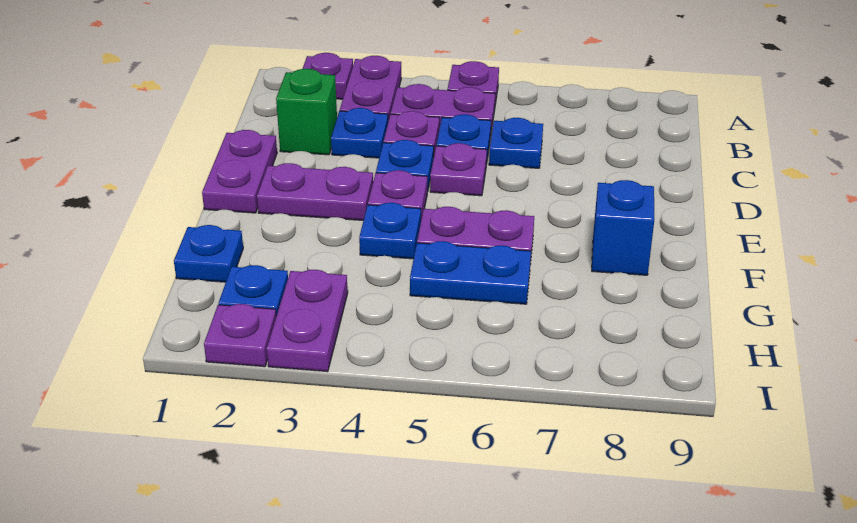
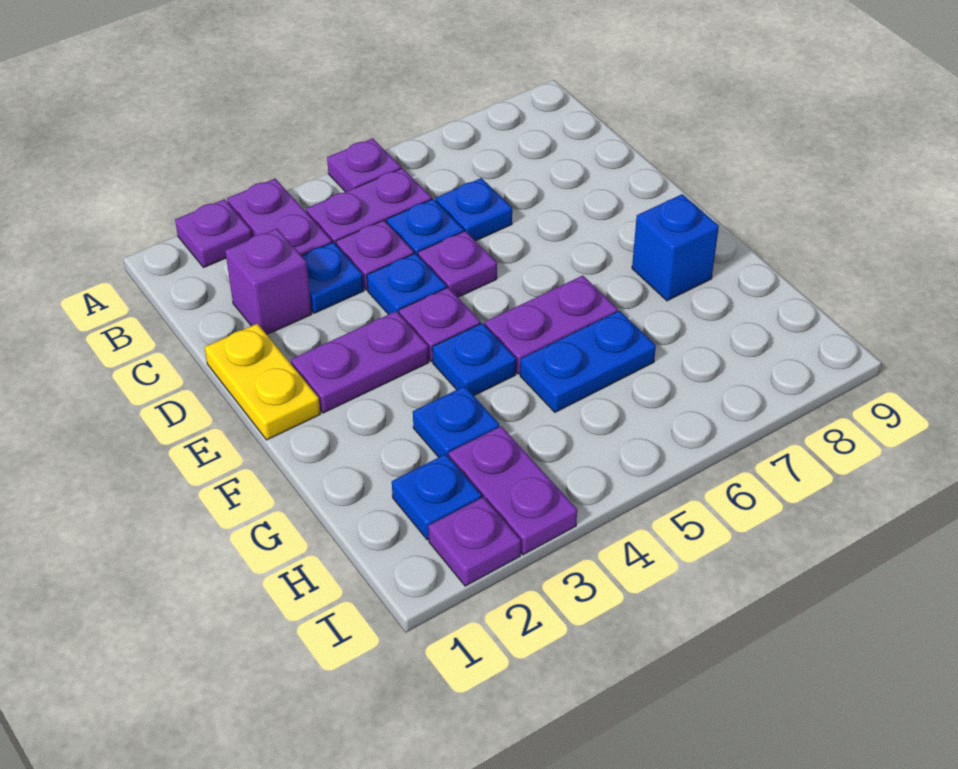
green 1x1 brick [276,69,337,155] -> purple 1x1 brick [225,229,312,335]
purple 1x2 plate [202,130,277,213] -> yellow 1x2 plate [205,324,320,440]
blue 1x1 plate [174,225,243,282] -> blue 1x1 plate moved to [413,386,499,457]

